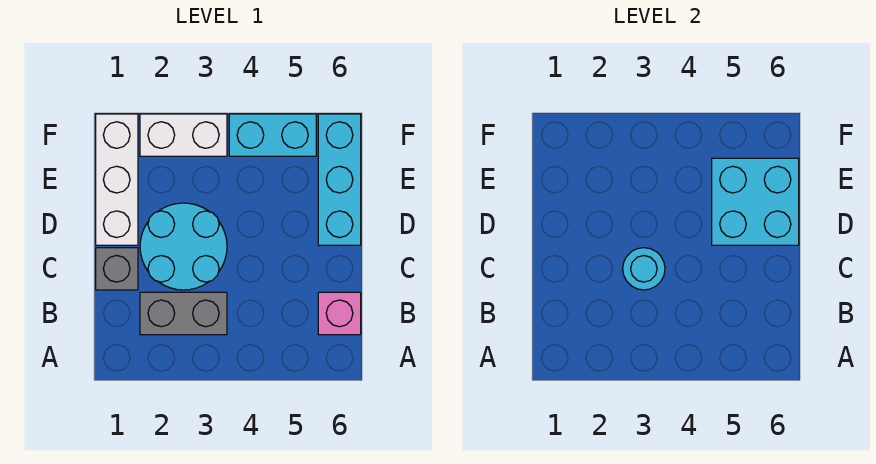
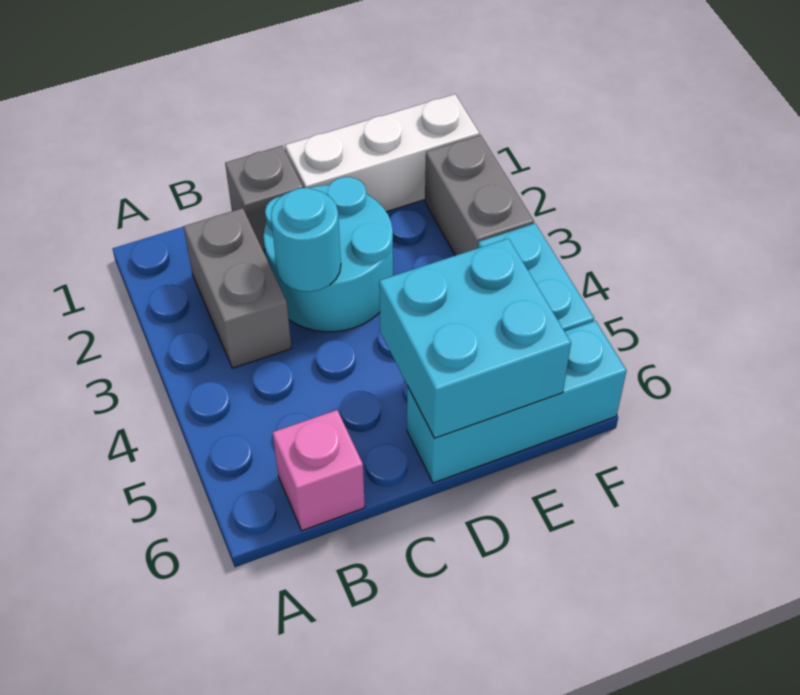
white 1x2 brick [140,114,227,156] -> grey 1x2 brick [425,135,534,256]

